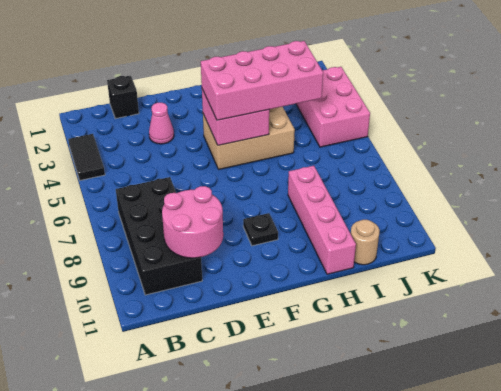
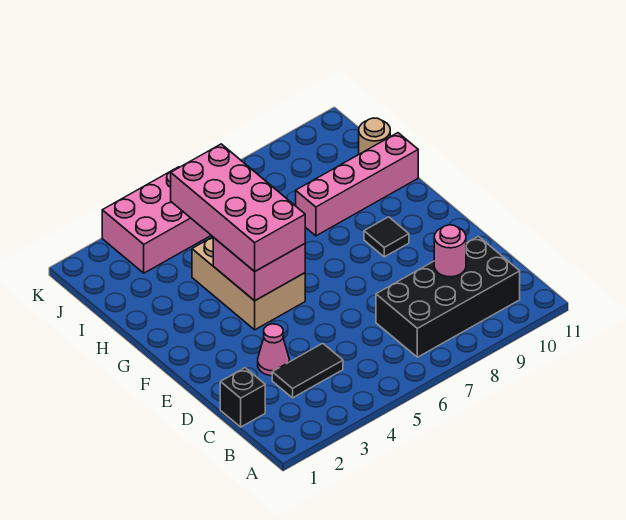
black 1x2 tile [68,134,105,180] -> black 1x2 tile moved to [272,343,343,398]
pink 2x2 round brick [162,186,223,258] -> pink 1x1 round brick [434,225,466,277]
black 1x1 plate [243,213,278,246] -> black 1x1 tile [364,217,409,257]

